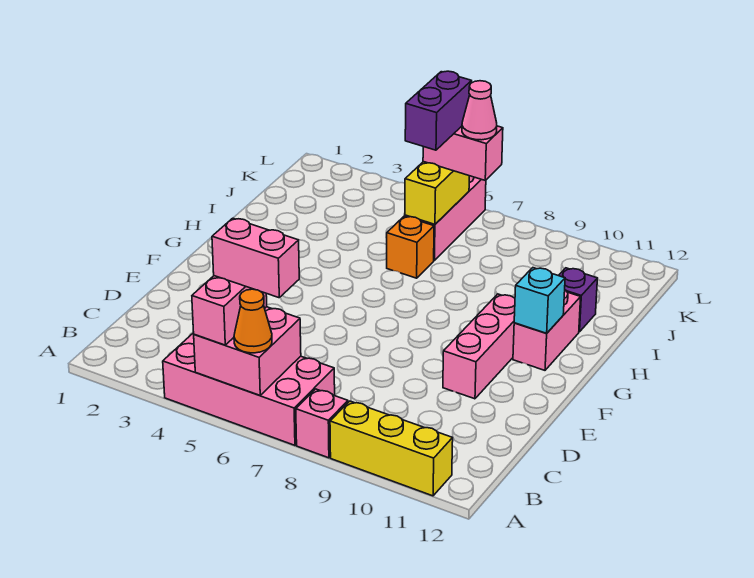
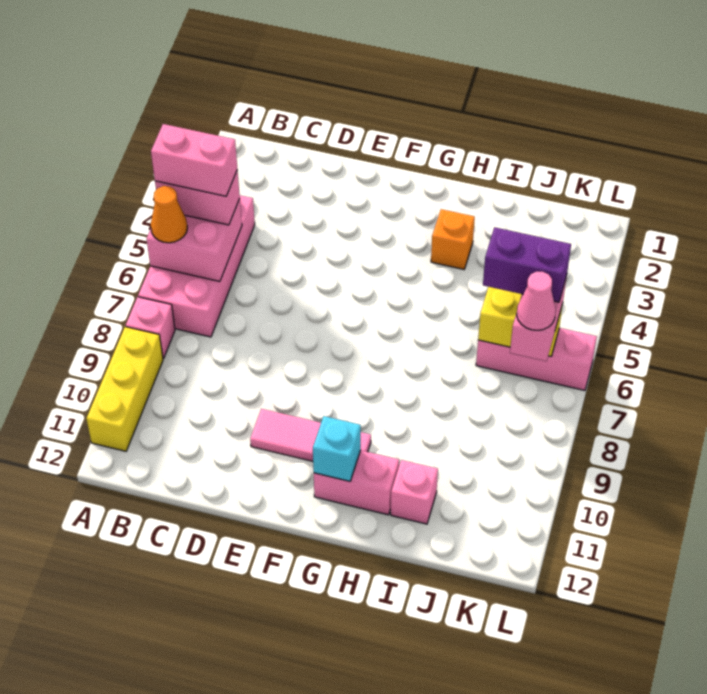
pink 1x2 brick [212,218,299,298] -> pink 1x2 brick turned to [151,124,237,196]
pink 1x3 brick [443,294,515,399] -> pink 1x3 tile [250,409,371,461]
orange 1x1 brick [387,216,434,278] -> orange 1x1 brick moved to [431,209,475,269]
purple 1x1 brick [559,268,597,332] -> pink 1x1 brick [391,460,438,524]

